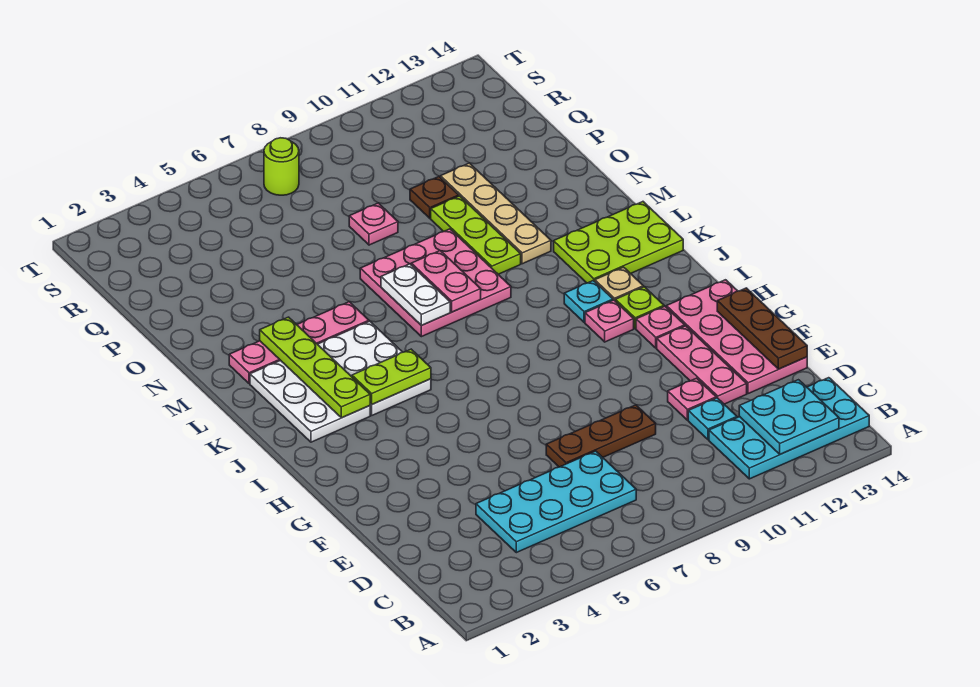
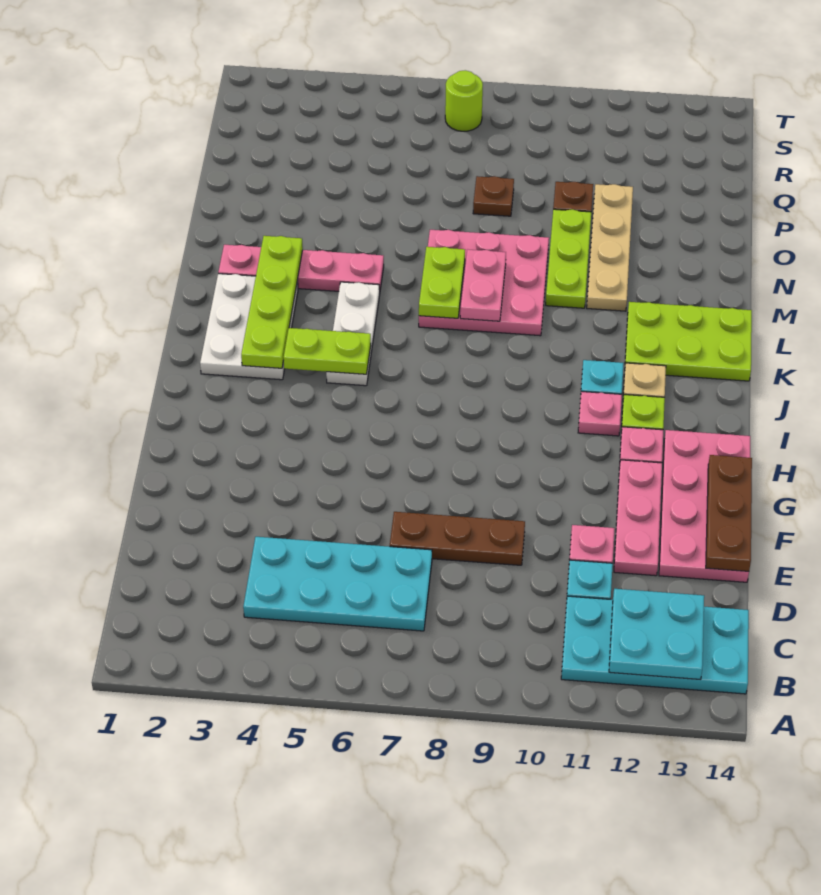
white 2x3 plate [318,321,431,415] -> white 1x3 plate [326,282,380,386]
white 1x2 plate [381,264,450,325] -> lime 1x2 plate [419,247,465,318]
pink 1x1 plate [349,203,398,245] -> brown 1x1 plate [473,176,514,216]

